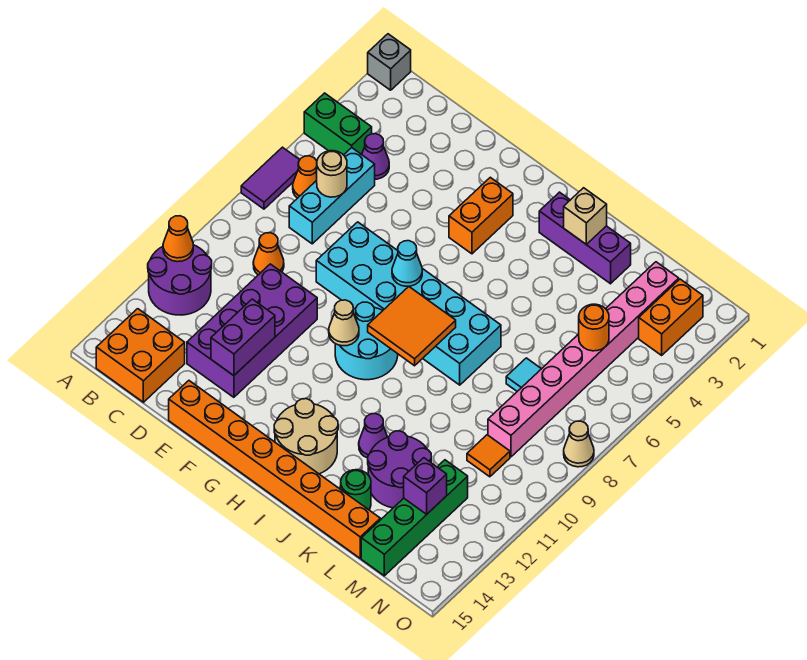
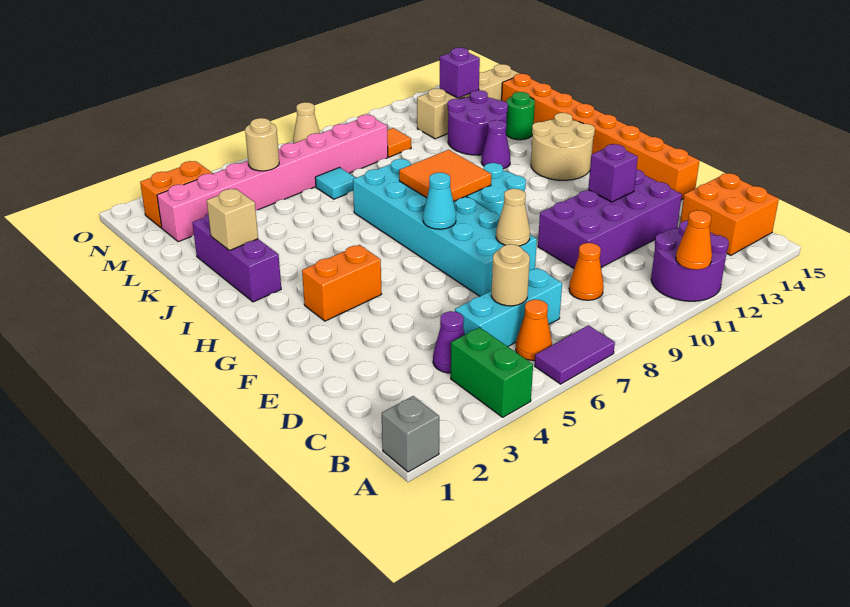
purple 1x2 brick [211,299,275,376] -> purple 1x1 brick [588,144,638,202]
tan 1x1 cone [329,300,359,346] -> tan 1x1 cone moved to [496,189,530,246]
orange 1x1 round brick [579,304,609,351] -> tan 1x1 round brick [245,118,279,171]
green 1x4 brick [361,460,468,576] -> tan 1x4 brick [417,64,520,139]

